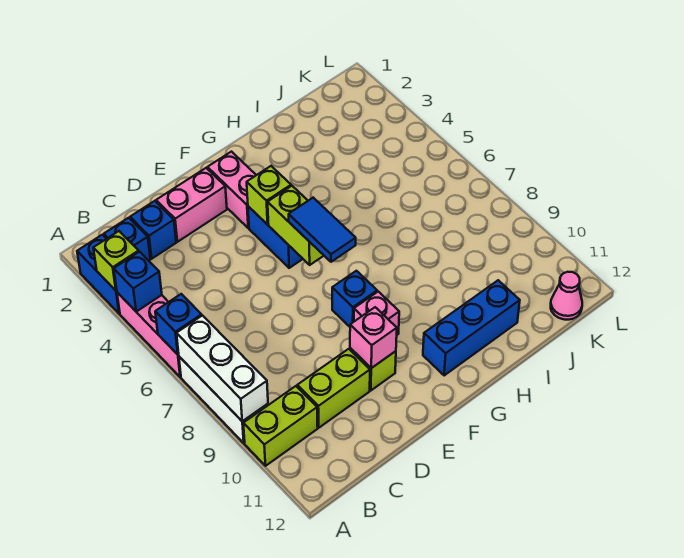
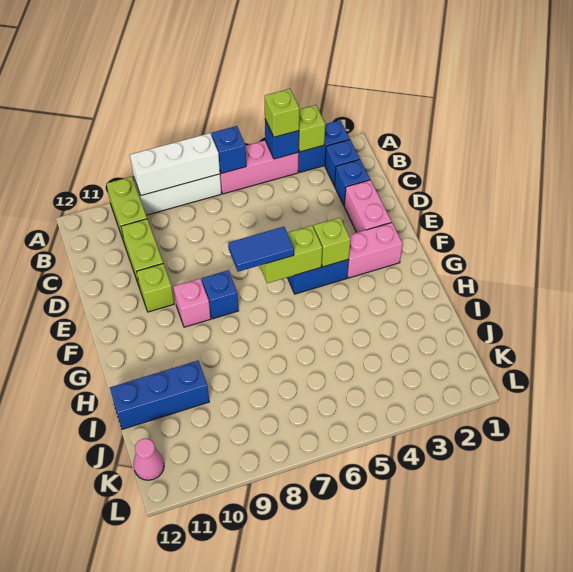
none -> lime 1x1 brick [265,89,299,137]
pink 1x1 brick [350,307,397,368] -> none
blue 1x3 brick [423,280,520,376] -> blue 1x3 brick turned to [110,361,209,429]

